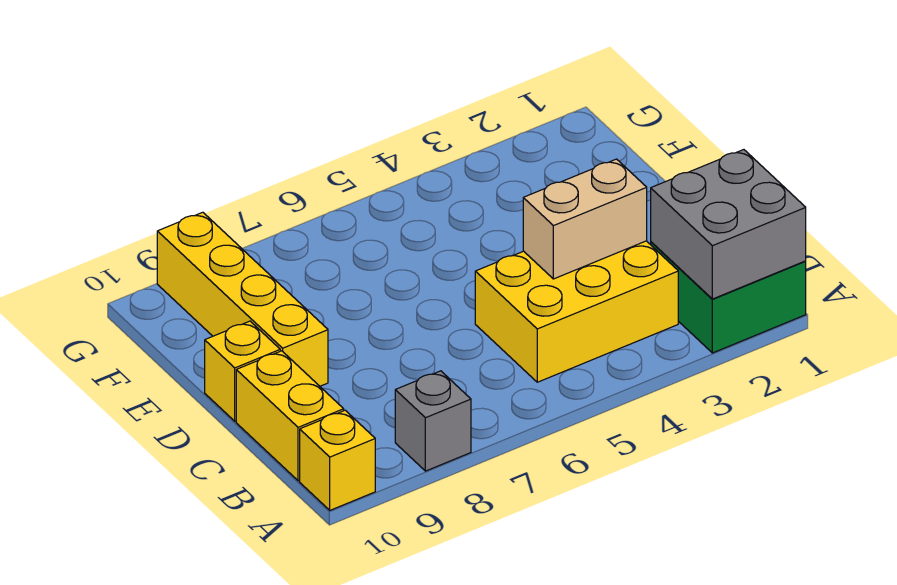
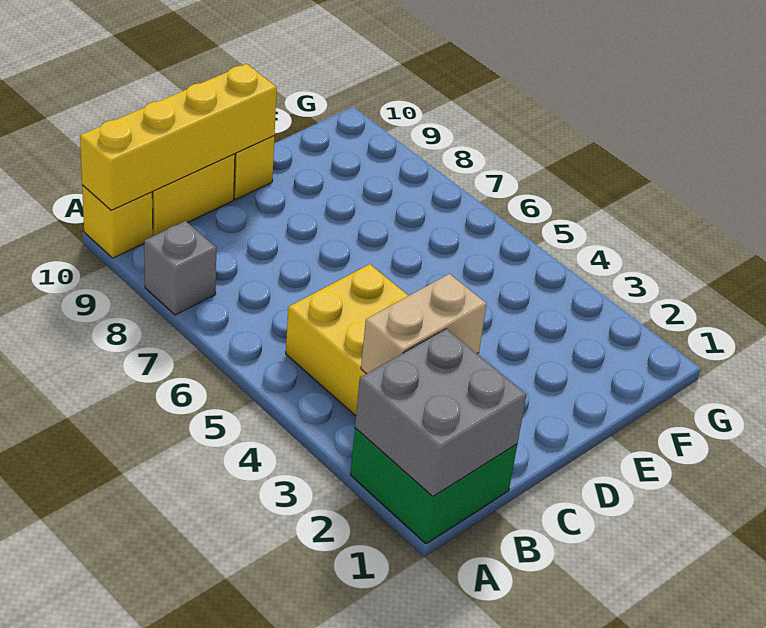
tan 1x2 brick [523,159,647,279] -> tan 1x2 brick turned to [361,274,487,374]
yellow 1x4 brick [157,212,328,386] -> yellow 1x4 brick moved to [80,64,277,210]

